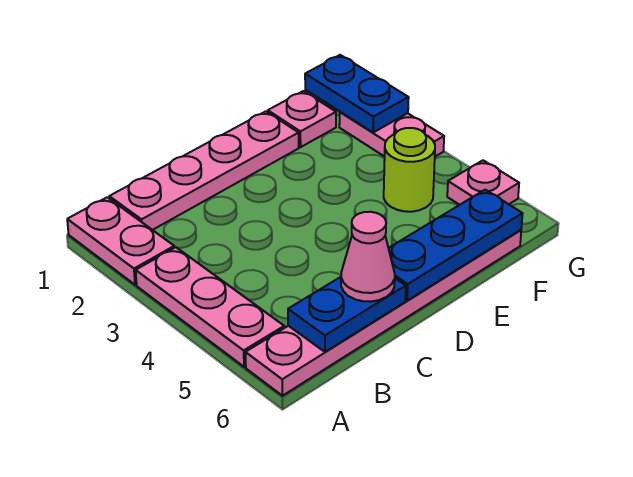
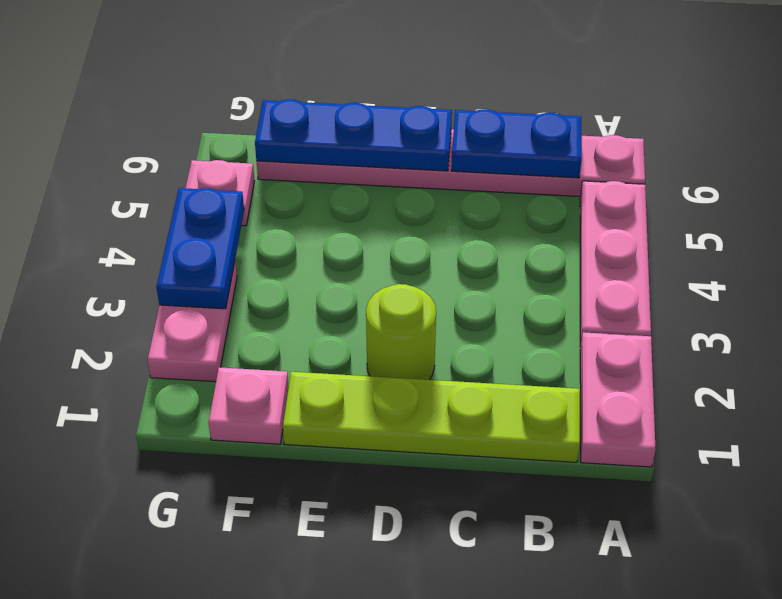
pink 1x4 plate [109,111,299,230] -> lime 1x4 plate [283,372,580,462]
pink 1x1 cone [341,212,395,302] -> none
lime 1x1 round brick [384,128,435,212] -> lime 1x1 round brick moved to [366,284,436,380]
blue 1x2 plate [305,55,409,133] -> blue 1x2 plate moved to [156,188,244,309]

